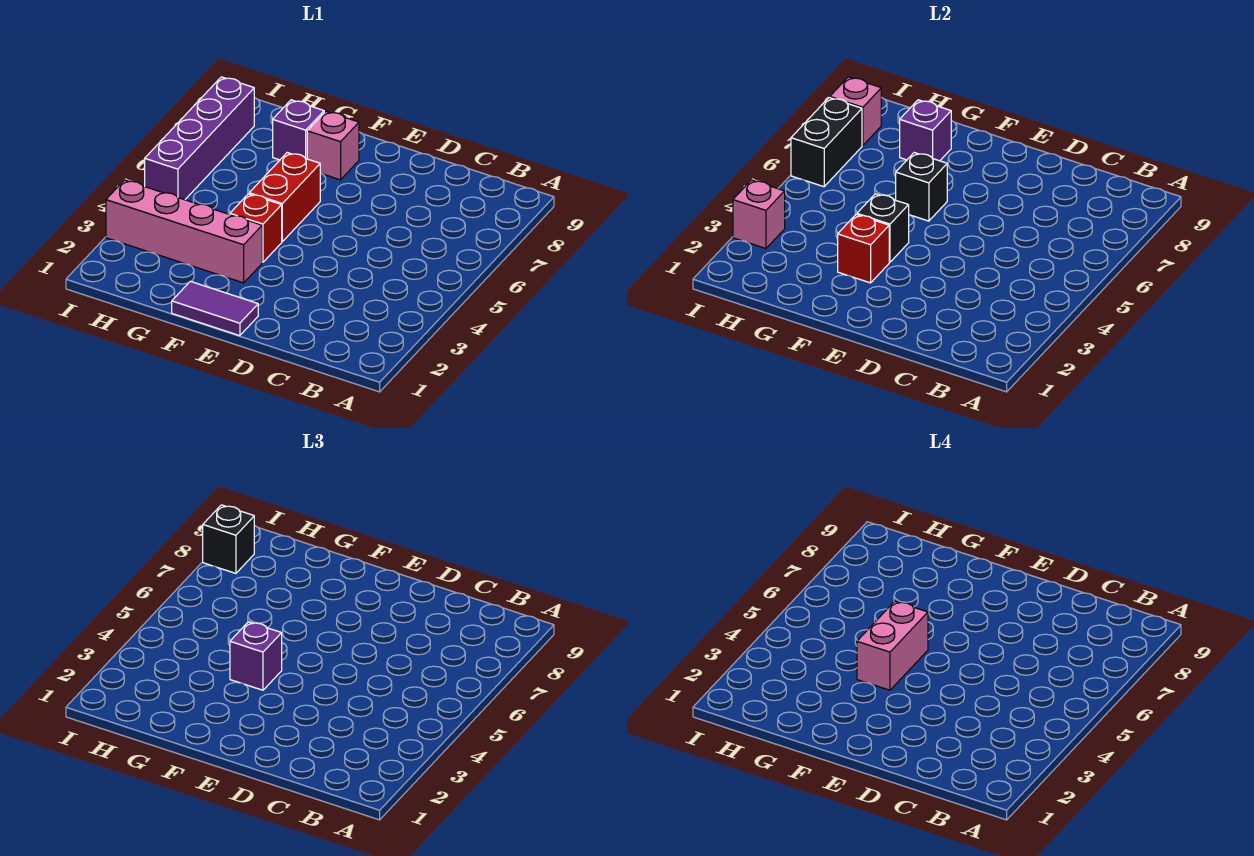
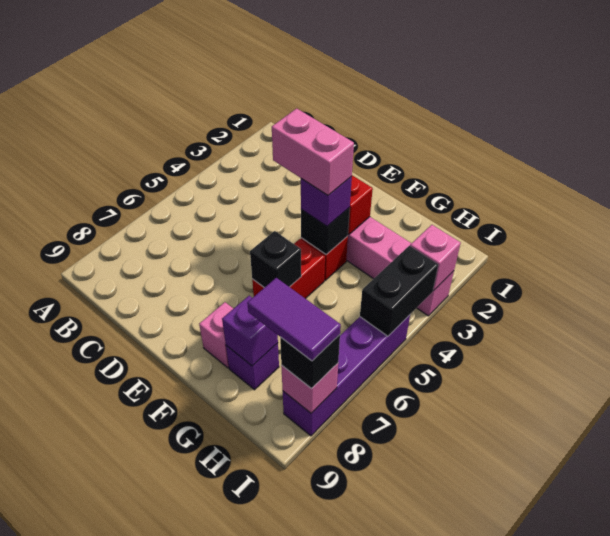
purple 1x2 tile [172,281,258,336] -> purple 1x2 tile moved to [247,278,341,361]
pink 1x2 brick [857,601,928,690] -> pink 1x2 brick turned to [272,108,354,195]
black 1x2 brick [791,98,862,187] -> black 1x2 brick moved to [360,246,438,336]

